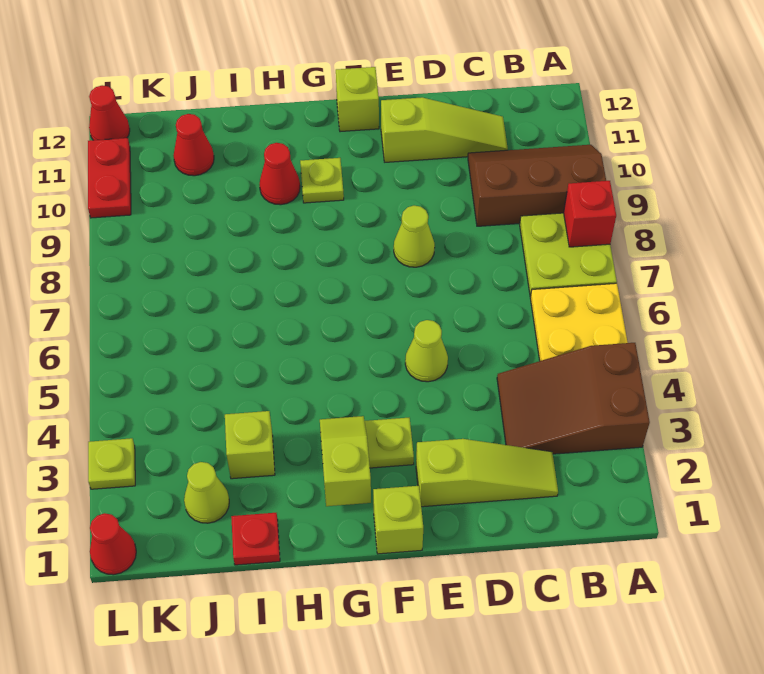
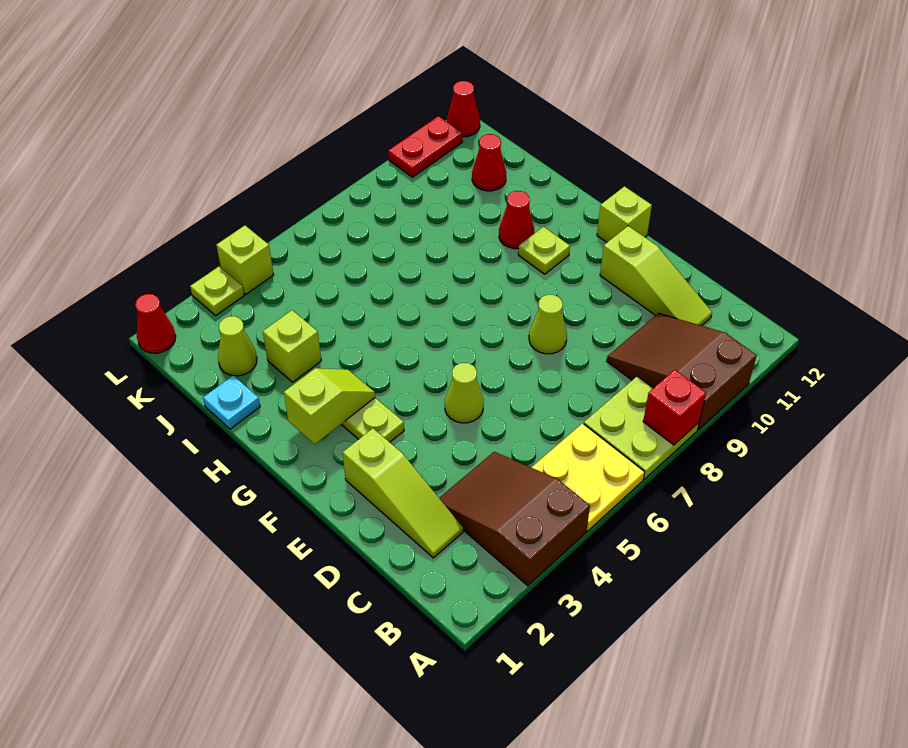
brown 2x3 slope [468,145,606,226] -> brown 2x3 slope turned to [607,313,757,430]
lime 1x1 brick [373,486,423,554] -> lime 1x1 brick moved to [216,226,274,294]
red 1x1 plate [231,513,280,565] -> cyan 1x1 plate [203,375,260,429]

